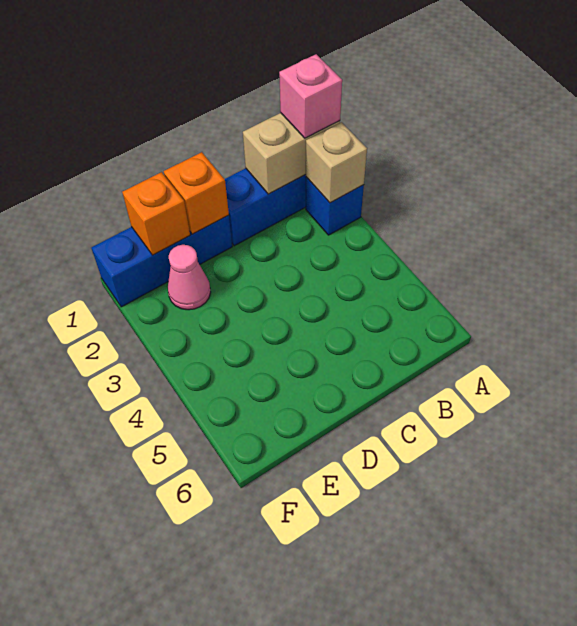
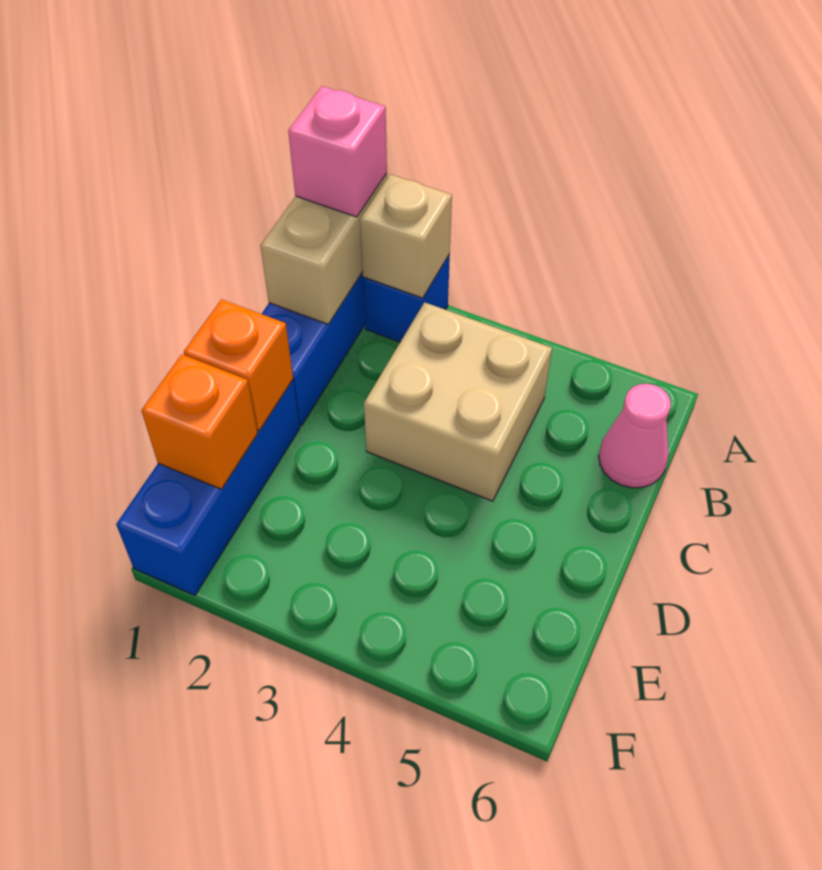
none -> tan 2x2 brick [364,302,552,501]
pink 1x1 cone [168,245,211,310] -> pink 1x1 cone moved to [599,384,671,488]

